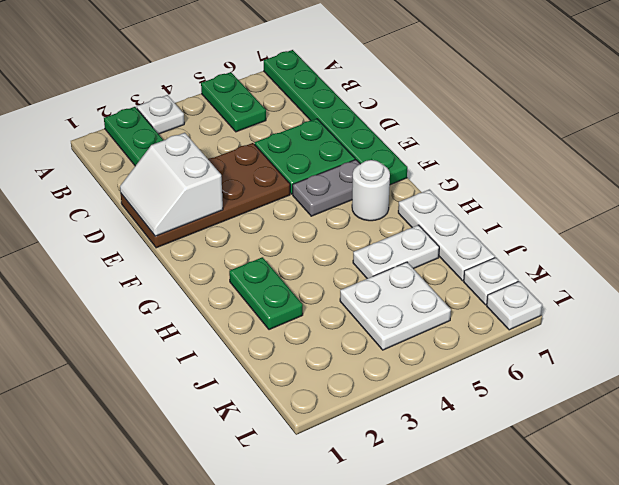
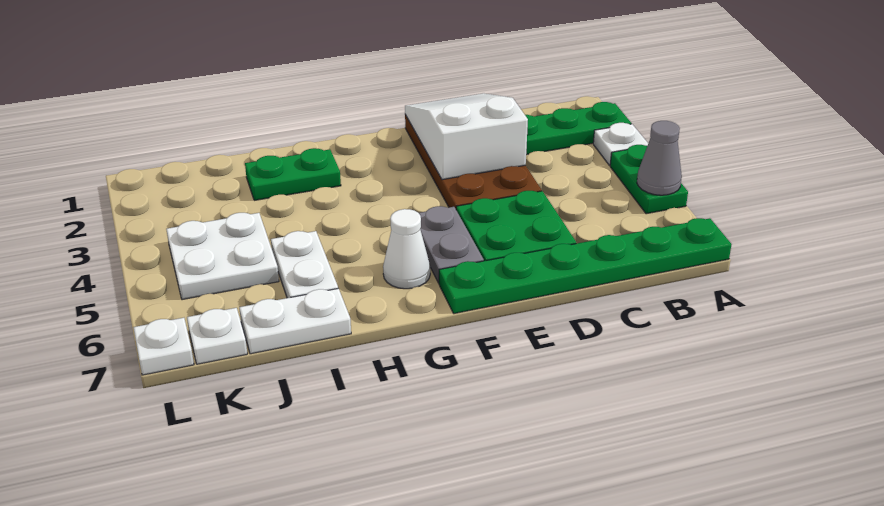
green 1x2 plate [201,72,266,132] -> green 1x2 plate turned to [610,145,688,214]
none -> grey 1x1 cone [637,121,682,195]
white 2x2 slope [120,133,223,236] -> white 2x3 slope [405,93,528,180]
white 1x1 round brick [352,160,390,221] -> white 1x1 cone [383,209,430,289]
white 1x3 plate [398,190,495,281] -> white 1x2 plate [239,288,351,354]

